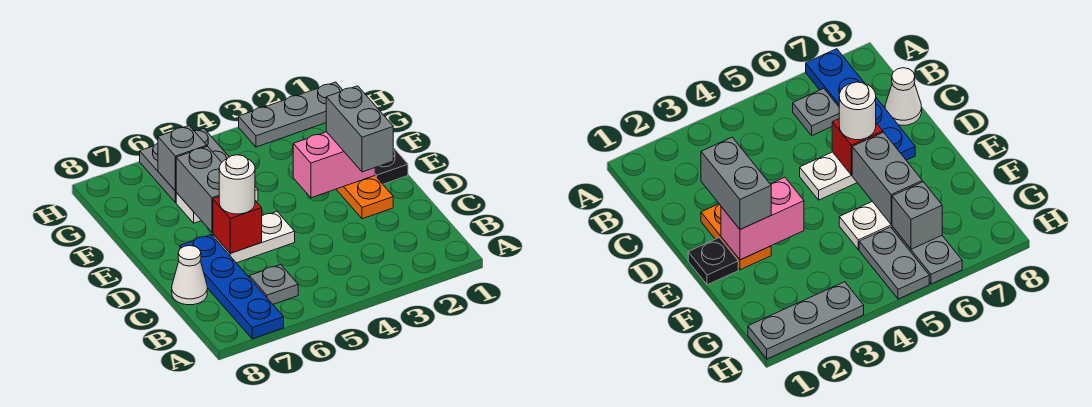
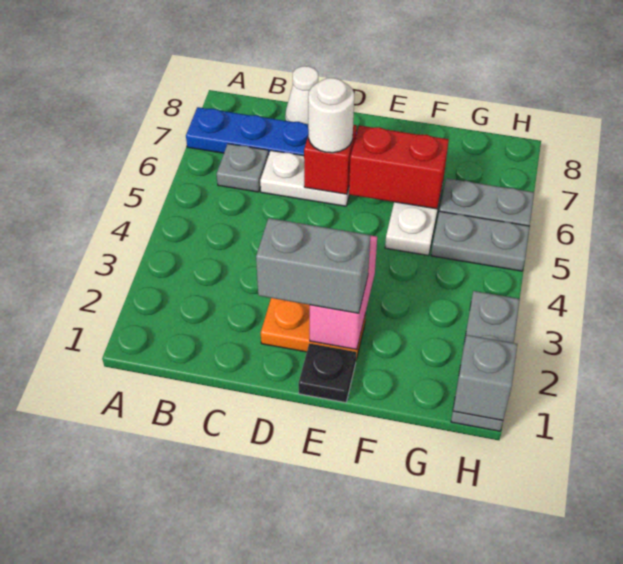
white 1x2 plate [213,212,295,263] -> white 1x2 plate turned to [260,151,349,206]
grey 1x2 brick [176,146,222,232] -> red 1x2 brick [349,126,449,209]
grey 1x1 brick [158,126,207,191] -> grey 1x1 brick moved to [453,335,517,420]

